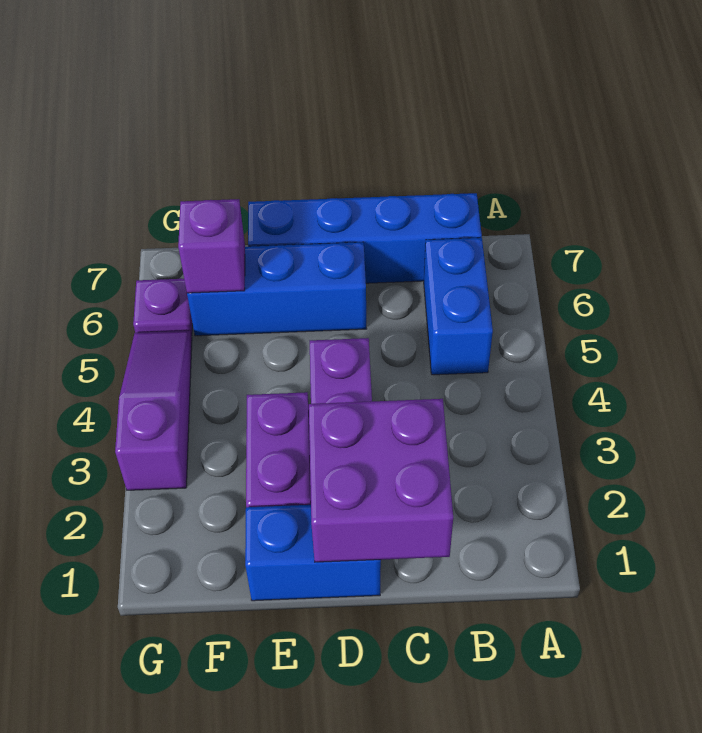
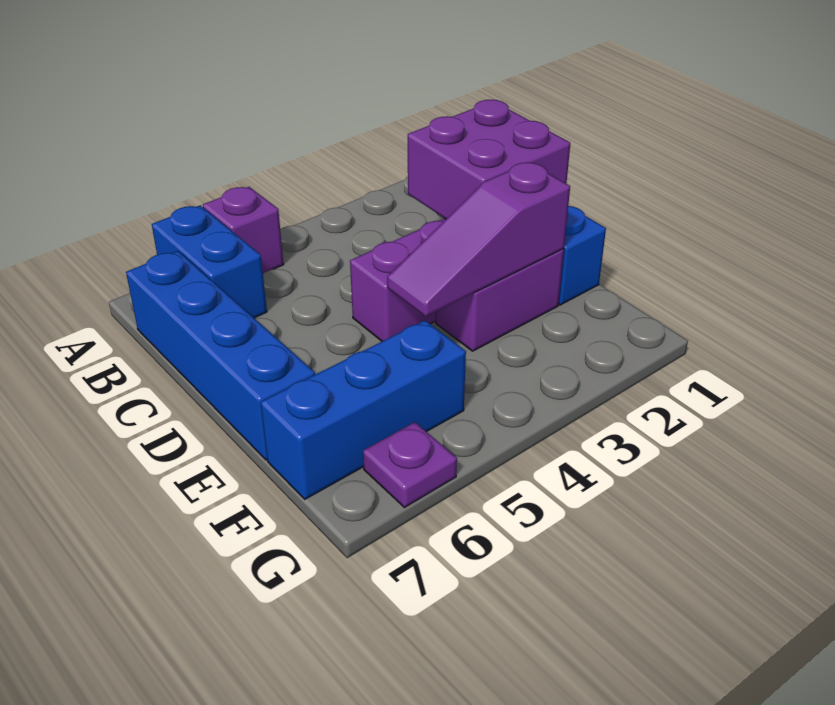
blue 1x2 brick [424,238,493,375] -> blue 1x2 brick turned to [152,205,267,318]
blue 1x3 brick [187,242,366,336] -> blue 1x3 brick turned to [261,320,466,499]
purple 1x1 brick [178,199,245,293] -> purple 1x1 brick moved to [203,187,284,273]
purple 1x3 slope [115,331,192,490] -> purple 1x3 slope moved to [387,162,570,317]

